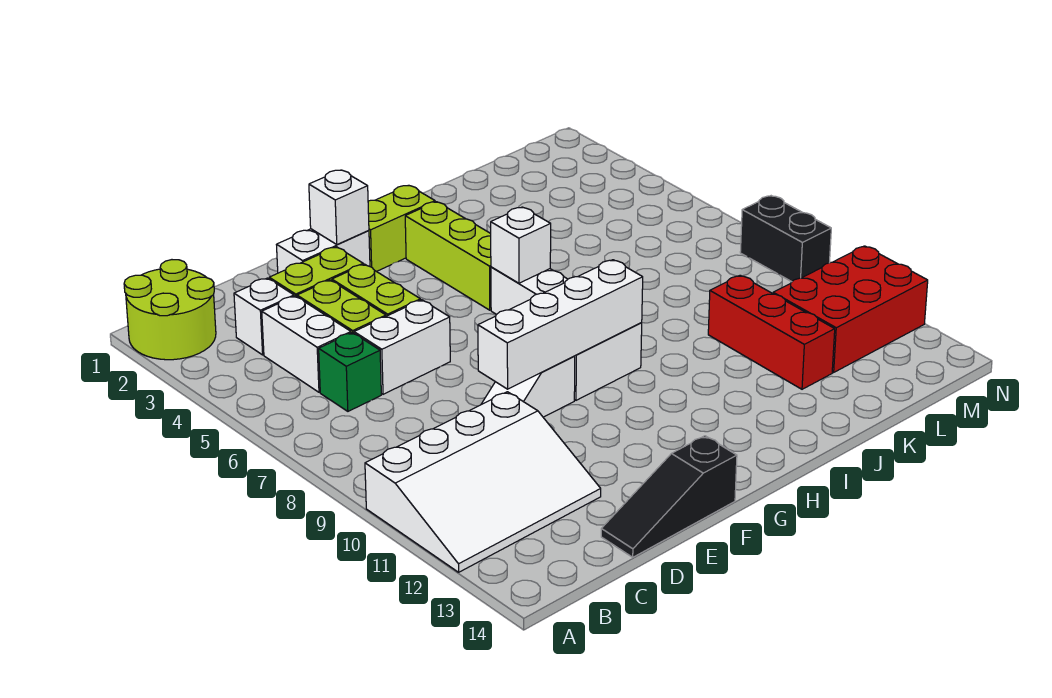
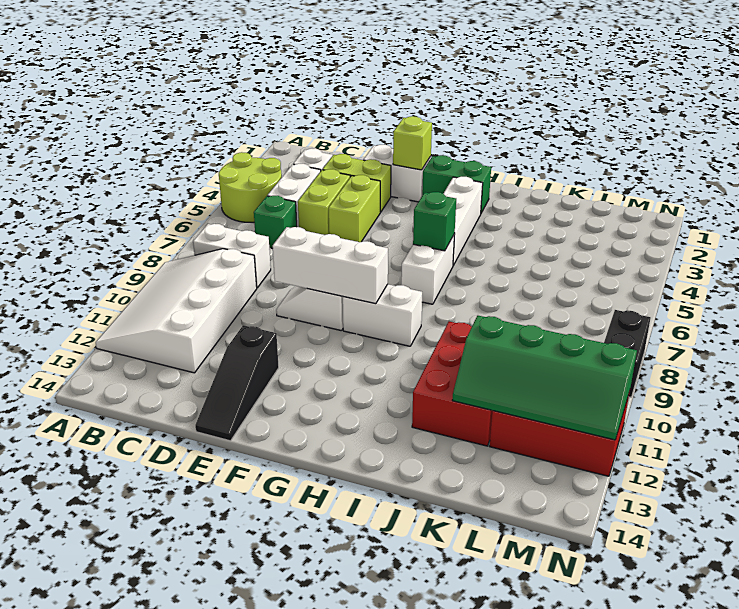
lime 2x2 round brick [124,260,216,360] -> lime 2x2 round brick moved to [219,152,282,222]
white 3x4 slope [365,392,601,572] -> white 3x4 slope turned to [96,249,257,373]
white 1x2 brick [354,300,450,394] -> white 1x2 brick moved to [193,224,271,288]
black 1x3 slope [601,436,737,557] -> black 1x3 slope turned to [195,325,279,441]
white 1x4 brick [478,260,643,389] -> white 1x3 brick [273,227,388,304]
white 1x1 brick [309,170,369,244] -> lime 1x1 brick [393,116,432,170]
lime 1x2 brick [368,185,435,272] -> green 1x2 brick [422,155,491,213]
lime 1x3 brick [405,202,491,310] -> white 1x3 brick [443,177,483,265]
white 1x1 brick [491,207,551,283] -> green 1x1 brick [413,192,456,251]
red 1x3 brick [708,275,835,389] -> red 2x3 brick [412,322,492,446]
none -> green 2x4 slope [452,316,637,440]

